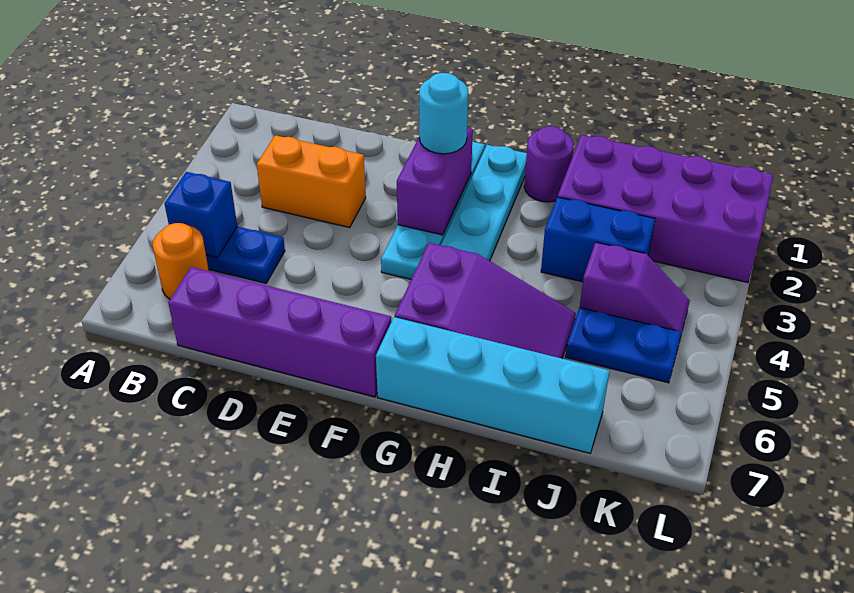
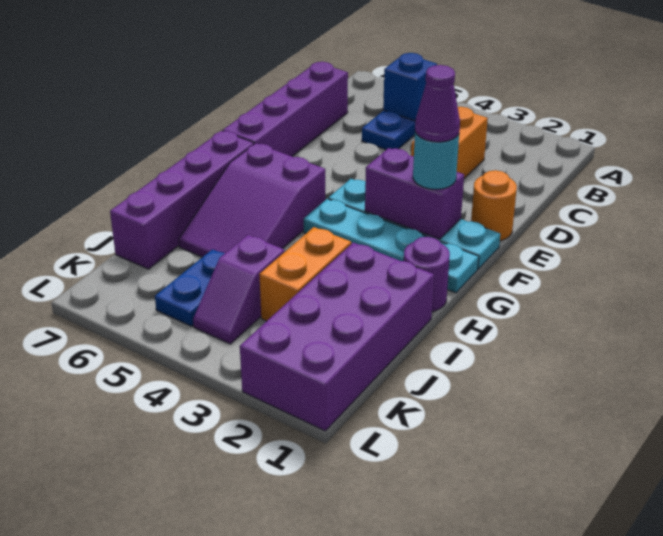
orange 1x1 round brick [153,223,209,299] -> orange 1x1 round brick moved to [471,170,517,241]
none -> purple 1x1 cone [415,65,460,142]
cyan 1x4 brick [376,317,610,453] -> purple 1x4 brick [110,131,254,269]
blue 1x2 brick [541,197,655,282] -> orange 1x2 brick [259,227,351,321]

